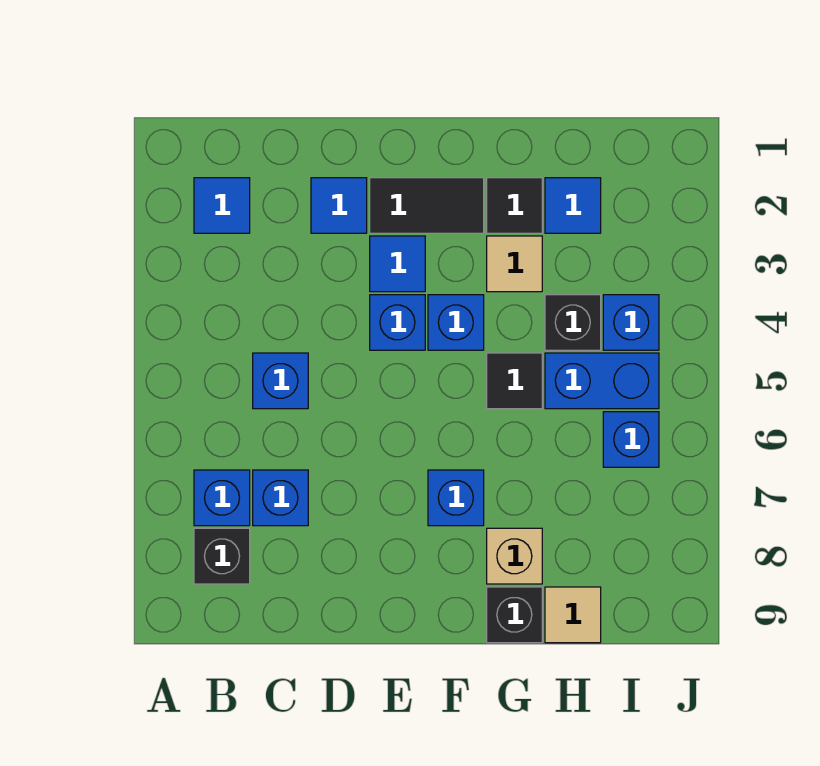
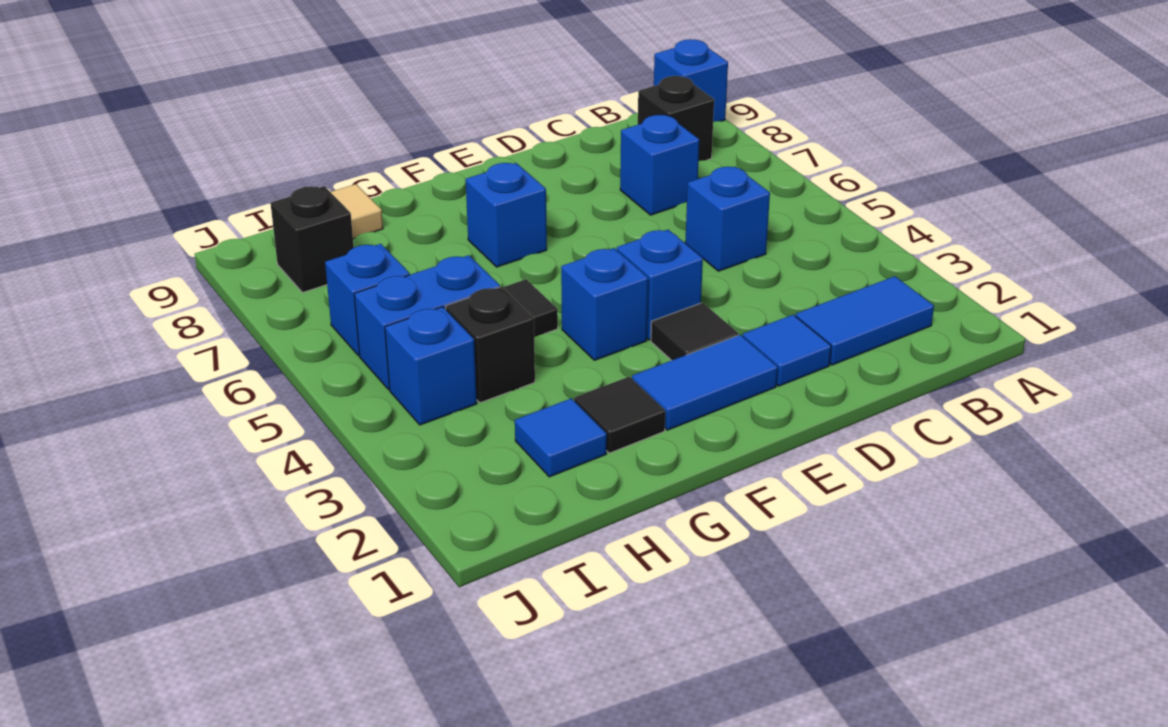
blue 1x1 tile [194,178,250,233] -> blue 1x2 tile [796,276,934,365]
blue 1x1 brick [194,470,250,526] -> blue 1x1 brick moved to [654,39,728,122]
black 1x2 tile [370,178,484,233] -> blue 1x2 tile [632,335,778,430]
blue 1x1 tile [370,236,425,292] -> black 1x1 tile [651,303,738,360]
tan 1x1 tile [487,236,542,292] -> none
tan 1x1 brick [487,528,542,584] -> none
black 1x1 brick [487,587,542,643] -> black 1x1 brick moved to [271,186,354,293]

